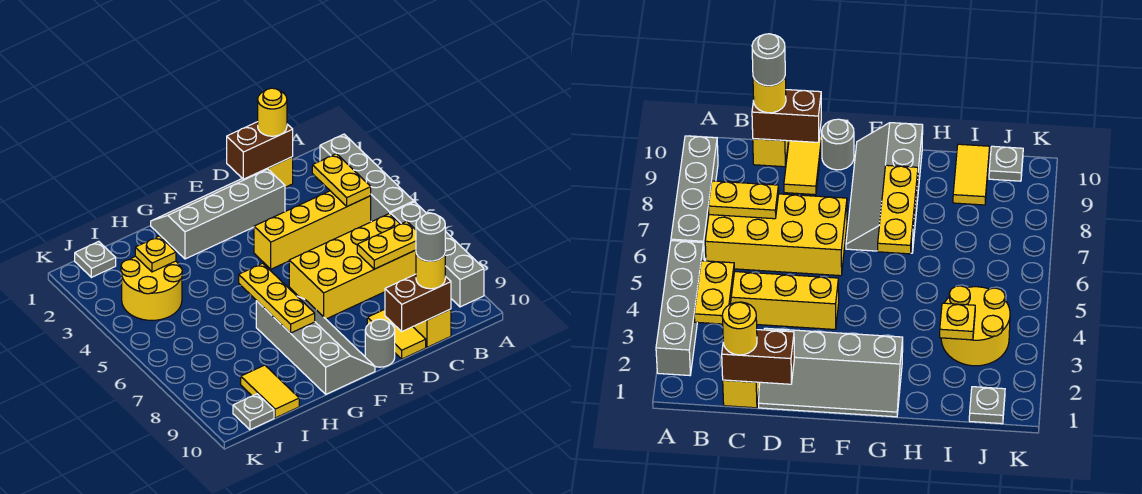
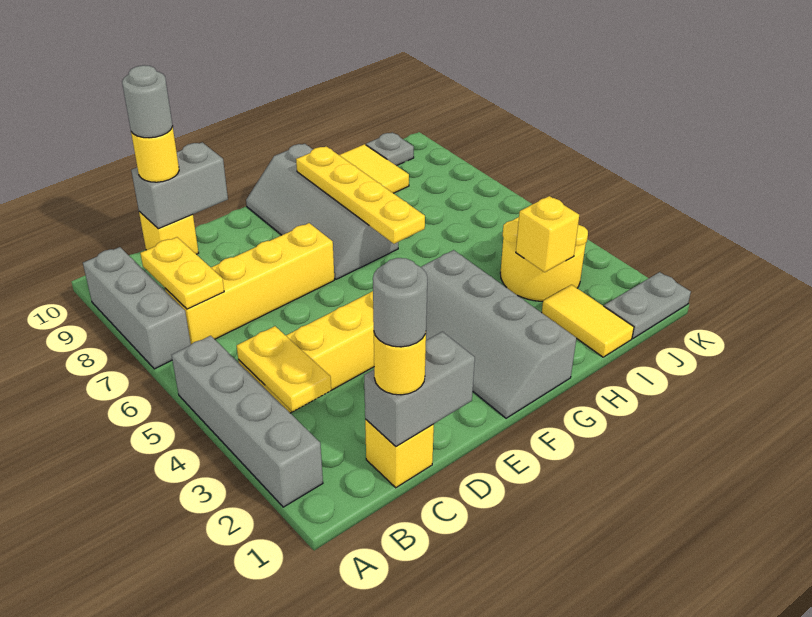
grey 1x4 brick [390,202,484,307] -> grey 1x3 brick [83,247,191,369]
yellow 2x4 brick [289,214,416,319] -> yellow 1x4 brick [165,223,334,344]
yellow 1x2 plate [357,221,416,269] -> yellow 1x2 plate turned to [140,237,224,309]
brown 1x2 brick [227,122,293,179] -> grey 1x2 brick [364,332,475,446]
brown 1x2 brick [385,274,451,331] -> grey 1x2 brick [131,142,228,229]
grey 2x4 slope [151,169,285,259] -> grey 2x4 slope turned to [421,250,576,418]
yellow 1x2 tile [367,309,426,359] -> yellow 1x2 tile moved to [542,285,634,357]
grey 1x1 round brick [365,319,395,367] -> grey 1x1 round brick moved to [373,258,427,347]
yellow 1x3 plate [239,263,315,333] -> yellow 1x4 plate [296,146,425,244]
yellow 1x1 plate [135,236,176,272] -> yellow 1x1 brick [516,196,579,272]
grey 1x1 plate [75,241,116,277] -> grey 1x2 plate [604,272,691,338]

